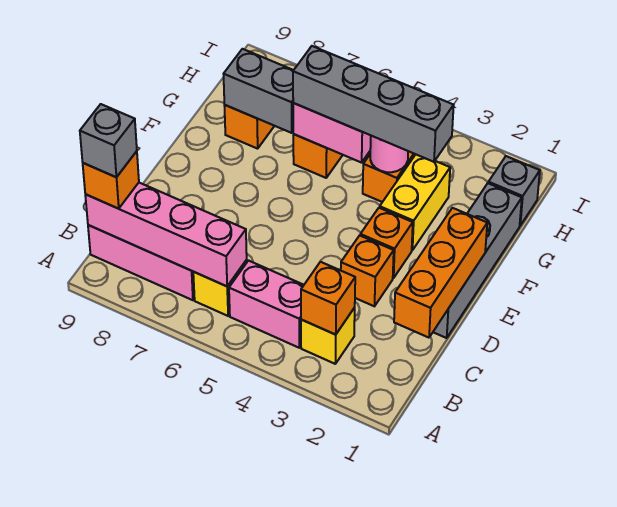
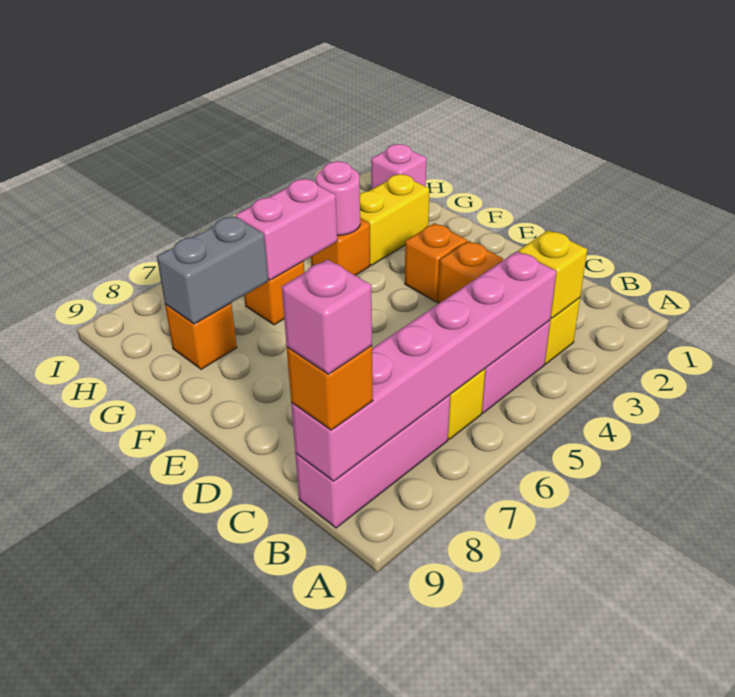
orange 1x1 brick [301,262,355,335] -> yellow 1x1 brick [518,230,587,318]
pink 1x4 brick [85,183,247,286] -> pink 1x6 brick [291,251,556,481]
grey 1x1 brick [80,104,137,177] -> pink 1x1 brick [282,259,372,374]
orange 1x3 brick [394,208,487,338] -> none
grey 1x4 brick [433,183,522,338] -> none
yellow 1x2 brick [380,154,450,250] -> yellow 1x2 brick turned to [360,174,429,265]
grey 1x4 brick [293,46,454,162] -> none
grey 1x1 brick [488,156,540,225] -> pink 1x1 brick [371,144,426,189]

